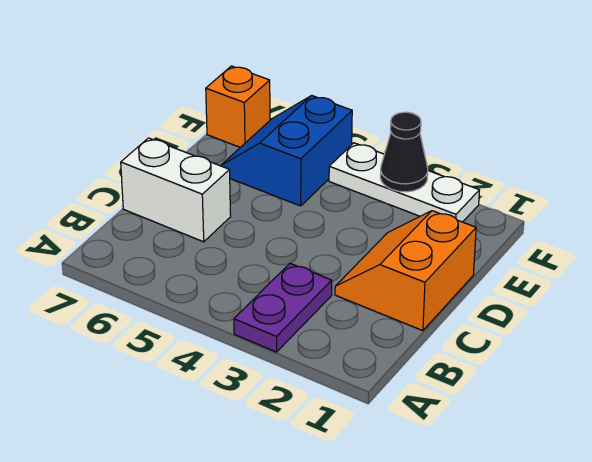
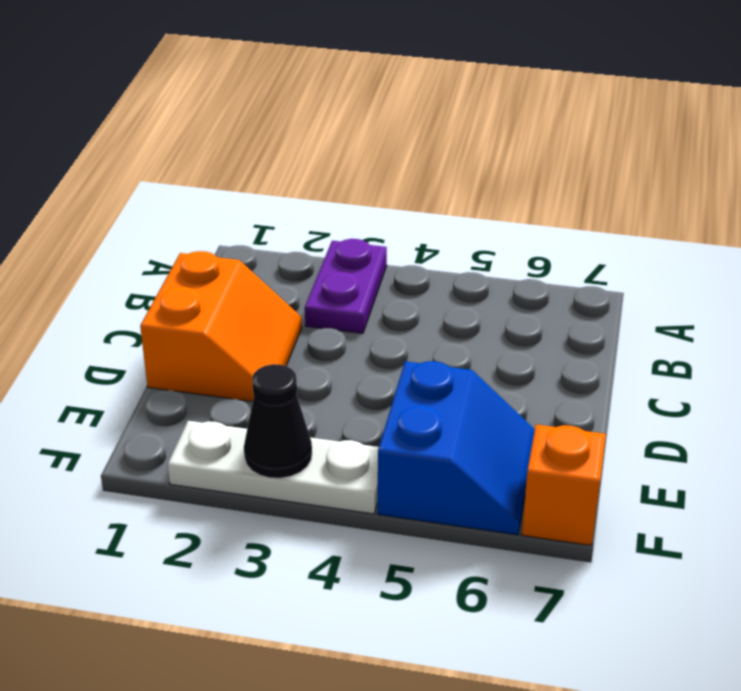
white 1x2 brick [121,138,231,242] -> none

